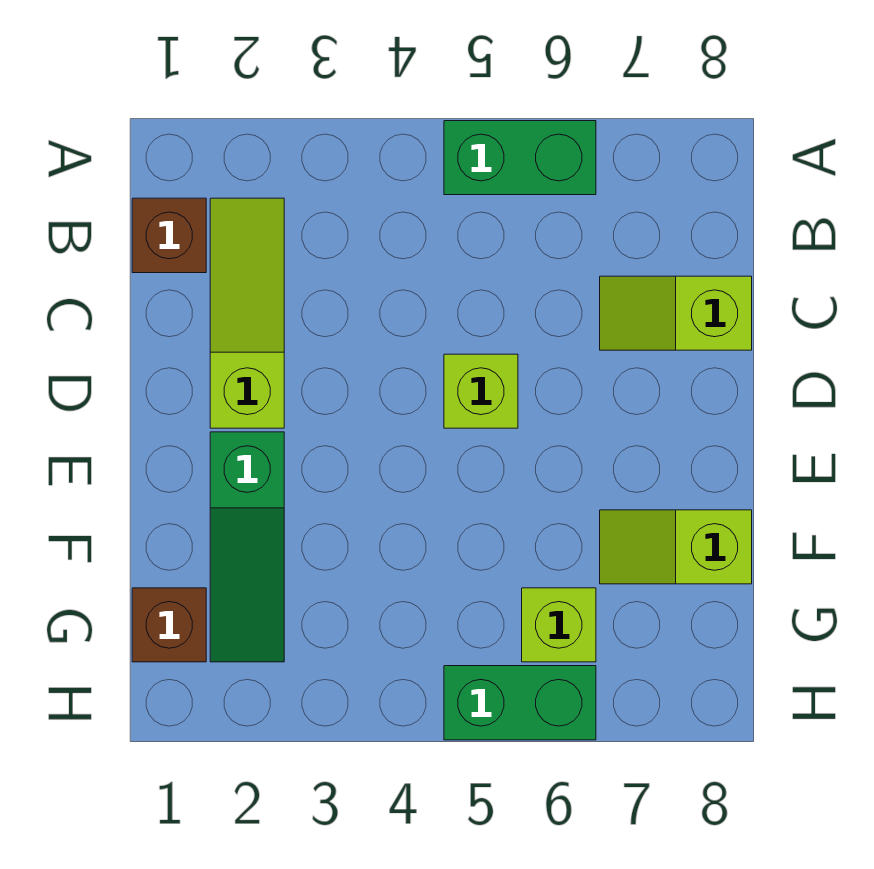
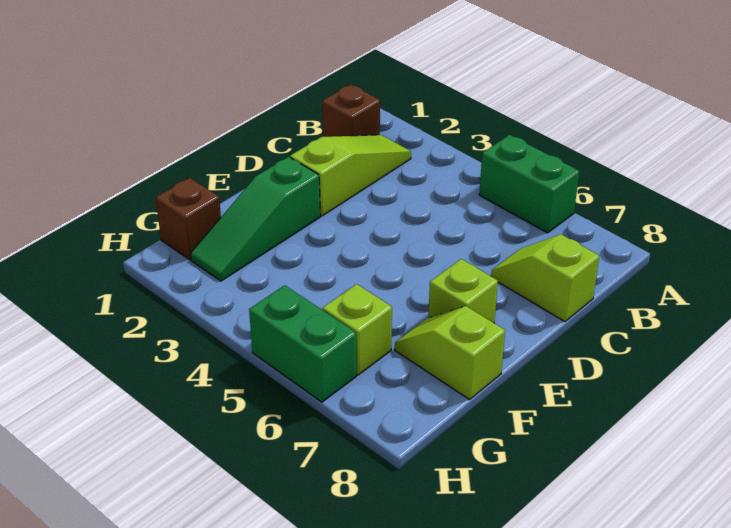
lime 1x1 brick [444,354,518,428] -> lime 1x1 brick moved to [428,259,498,323]

